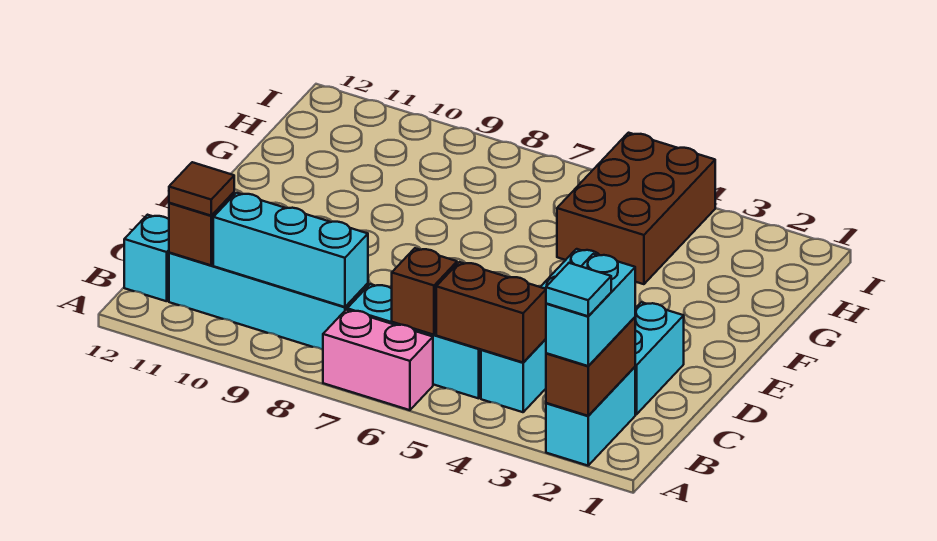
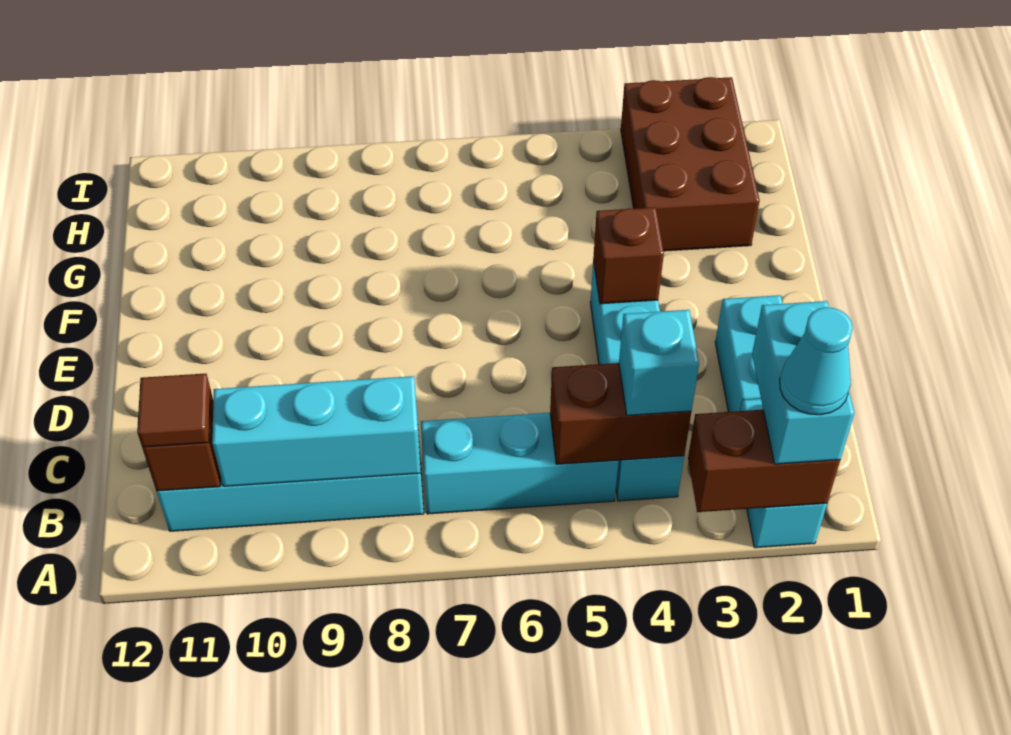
brown 1x2 brick [546,317,635,416] -> brown 1x2 brick turned to [688,410,840,512]
cyan 1x1 tile [546,263,611,316] -> cyan 1x1 cone [780,307,853,415]
pink 1x2 brick [323,310,433,410] -> none
brown 1x1 brick [392,248,457,335] -> brown 1x1 brick moved to [593,207,664,304]
cyan 1x1 brick [124,215,169,301] -> cyan 1x1 brick moved to [619,310,699,415]
brown 2x3 brick [557,133,715,284] -> brown 2x3 brick moved to [621,77,760,251]

